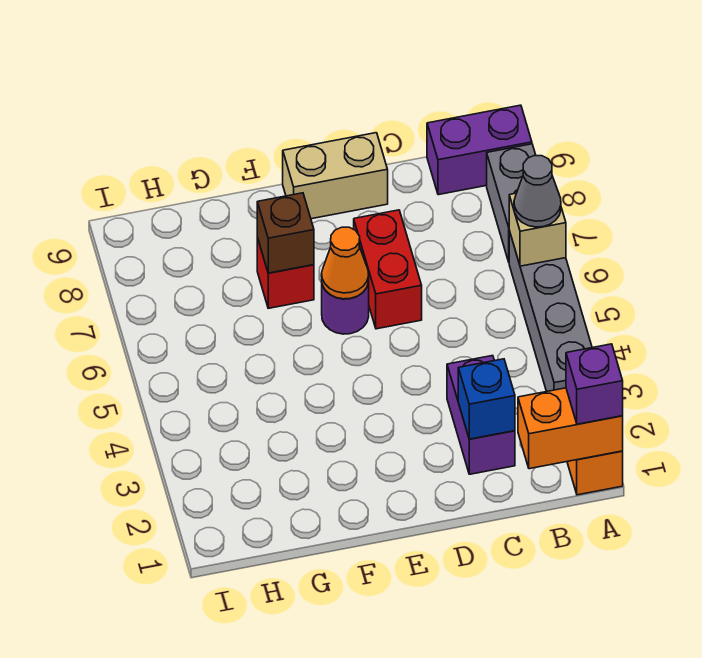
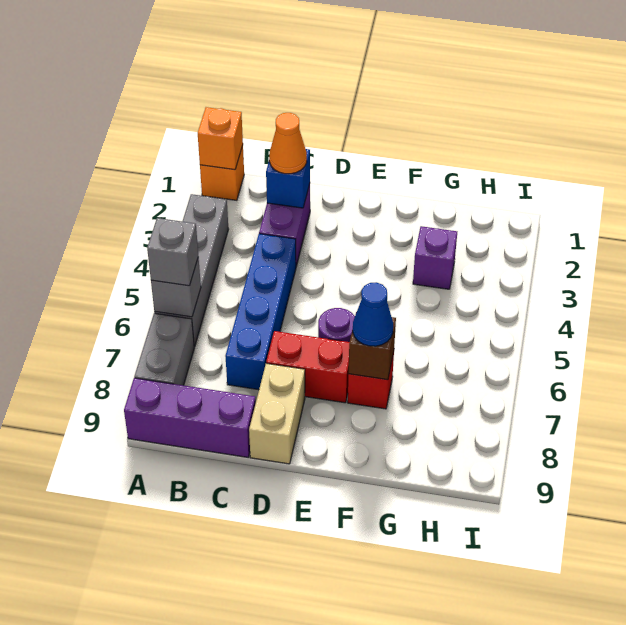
orange 1x2 brick [518,388,623,469] -> orange 1x1 brick [198,107,243,170]
purple 1x1 brick [566,344,623,424] -> purple 1x1 brick moved to [413,226,457,289]
tan 1x1 brick [509,193,566,266] -> grey 1x1 brick [151,257,201,317]
grey 1x1 cone [514,156,561,227] -> grey 1x1 brick [147,218,198,286]
purple 1x2 brick [427,105,532,195] -> purple 1x3 brick [124,378,256,457]
none -> blue 1x4 brick [225,234,296,390]
red 1x2 brick [354,210,422,329] -> red 1x2 brick turned to [266,331,350,403]
tan 1x2 brick [283,133,388,219] -> tan 1x2 brick turned to [249,363,305,464]
orange 1x1 cone [322,227,369,299] -> orange 1x1 cone moved to [269,113,307,174]
none -> blue 1x1 cone [353,282,393,346]

